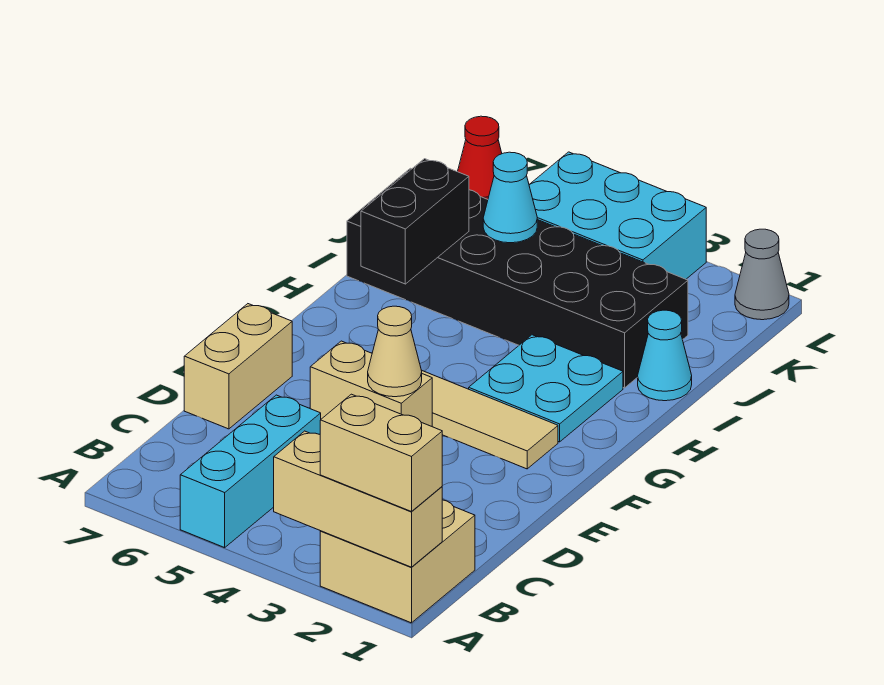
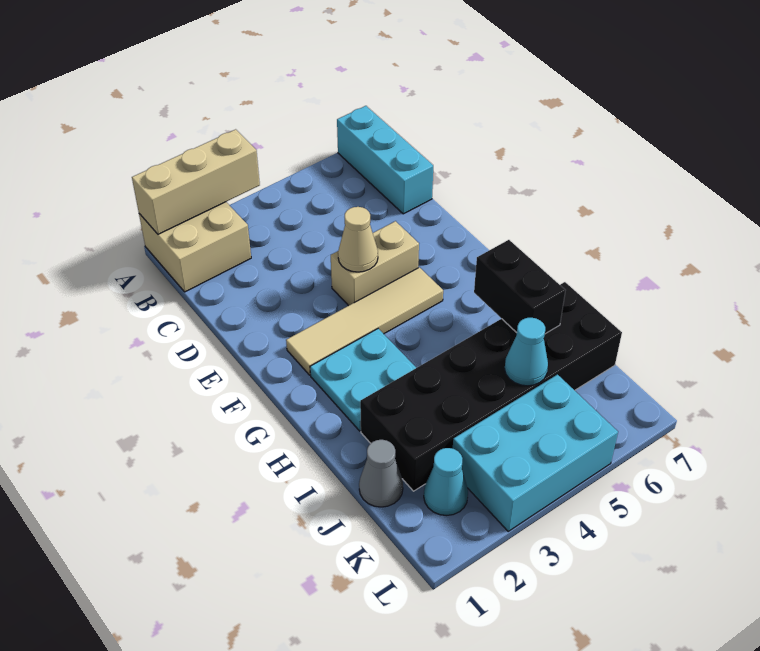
tan 1x2 brick [320,394,442,512] -> none
cyan 1x3 brick [180,395,321,548] -> cyan 1x3 brick moved to [337,106,433,214]
tan 1x2 brick [184,304,292,429] -> none
cyan 1x1 cone [638,310,692,401] -> cyan 1x1 cone moved to [424,448,468,516]
grey 1x1 cone [735,229,789,320] -> grey 1x1 cone moved to [359,440,403,507]
red 1x1 cone [458,116,502,199] -> none

